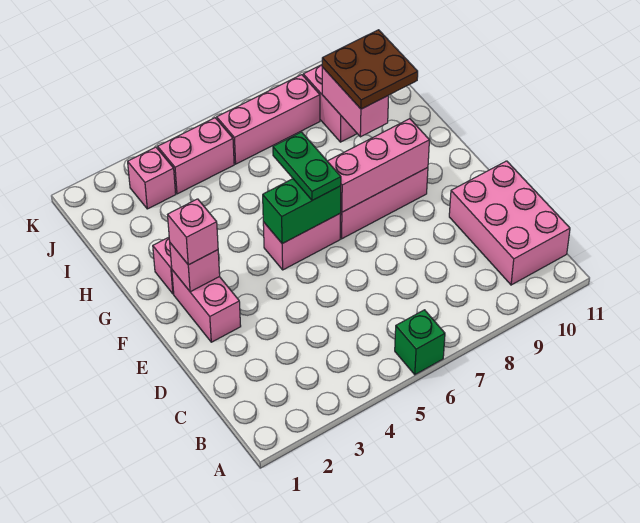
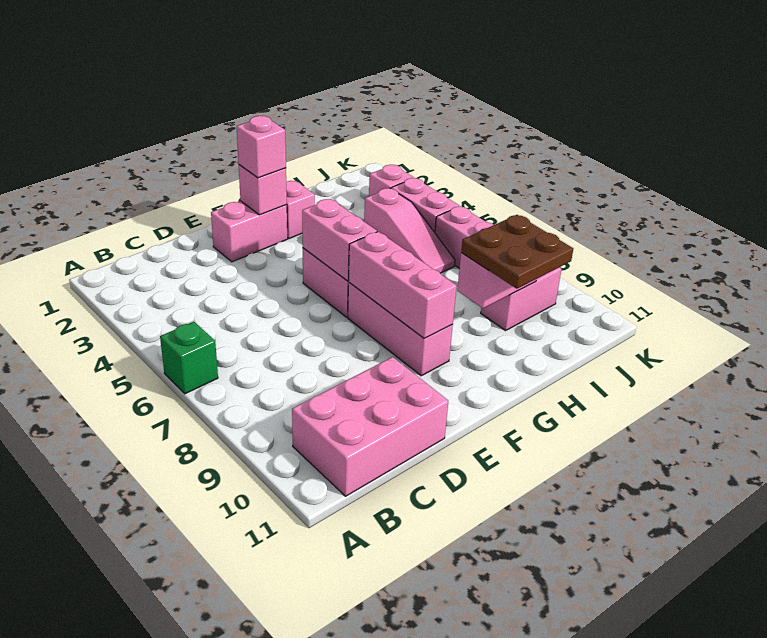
green 1x2 brick [263,179,341,244] -> pink 1x2 brick [302,199,377,281]
green 1x2 plate [273,132,341,200] -> none
none -> pink 1x3 slope [364,188,455,273]

